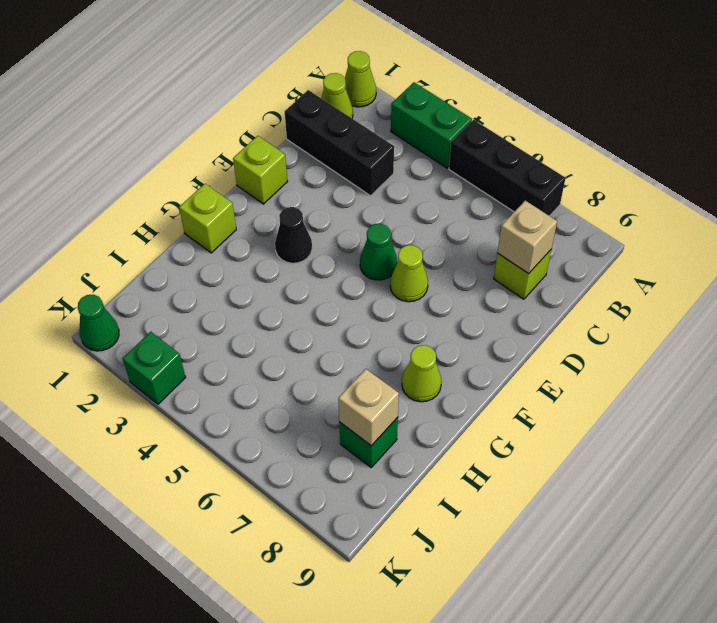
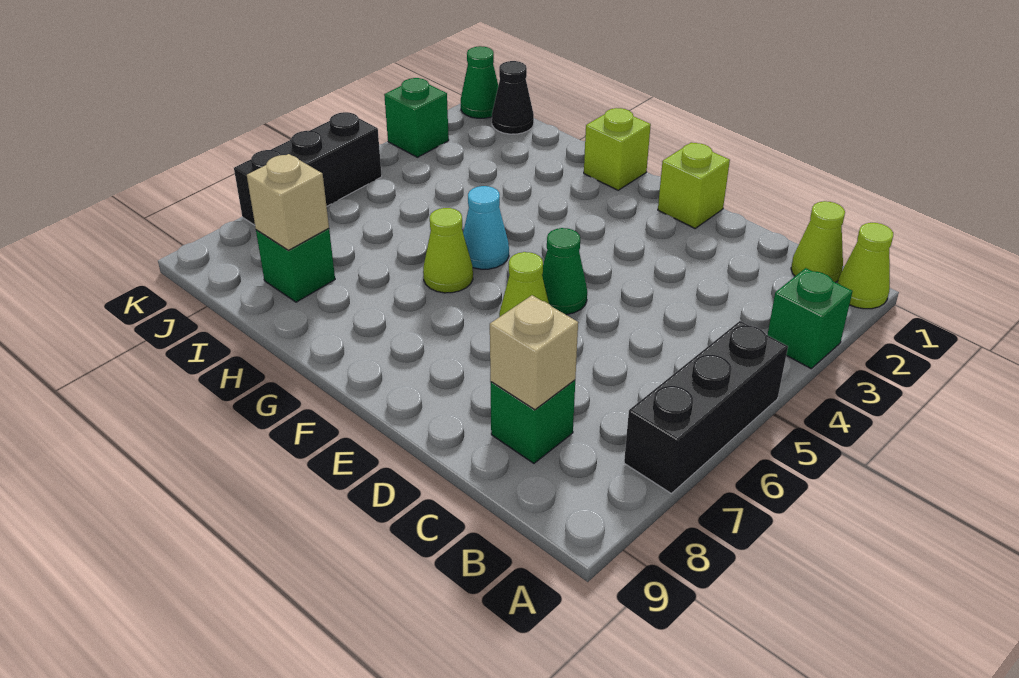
green 1x2 brick [391,82,472,168] -> green 1x1 brick [768,268,853,368]
black 1x3 brick [285,90,394,196] -> black 1x3 brick moved to [234,112,382,225]
lime 1x1 brick [494,250,551,299] -> green 1x1 brick [491,380,575,463]
black 1x1 cone [275,207,312,263] -> black 1x1 cone moved to [492,61,534,134]
none -> cyan 1x1 cone [463,186,509,269]
lime 1x1 cone [402,345,442,402] -> lime 1x1 cone moved to [423,208,473,293]

